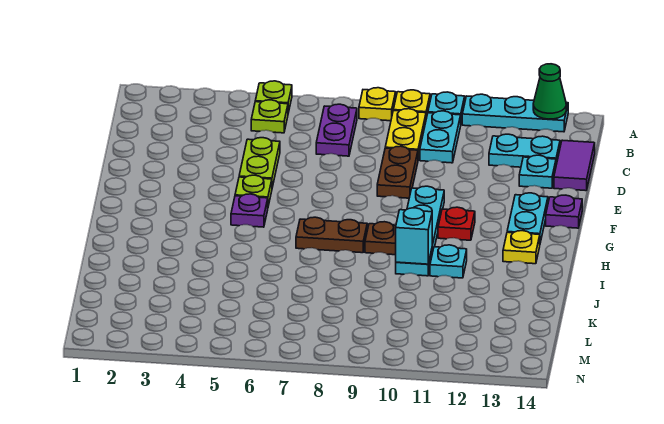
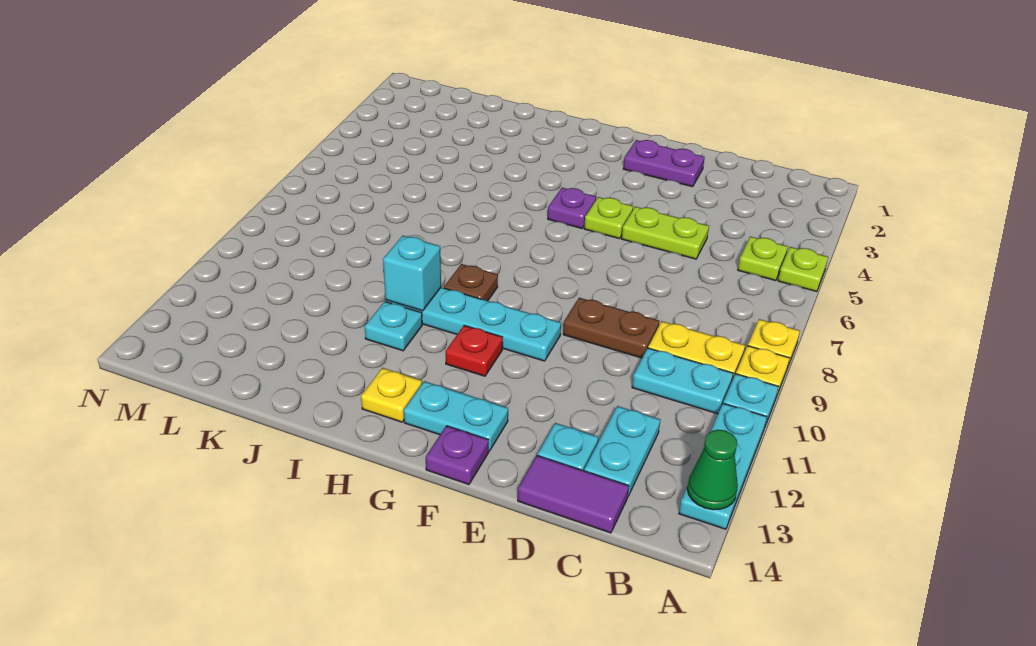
purple 1x2 plate [316,104,357,156] -> purple 1x2 plate moved to [623,140,705,187]
brown 1x2 plate [296,217,367,253] -> none

